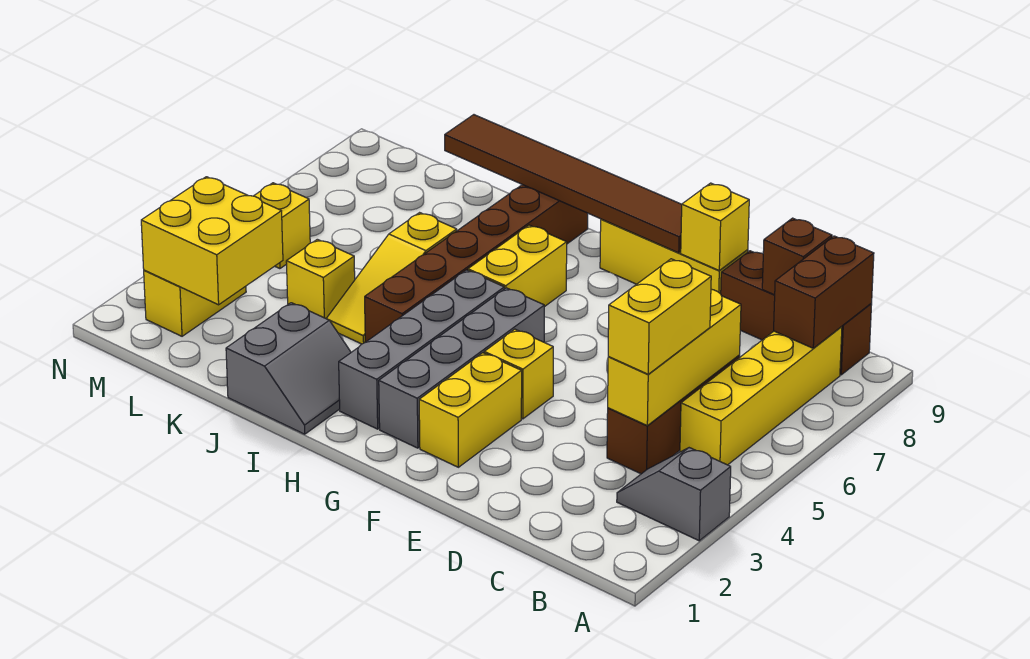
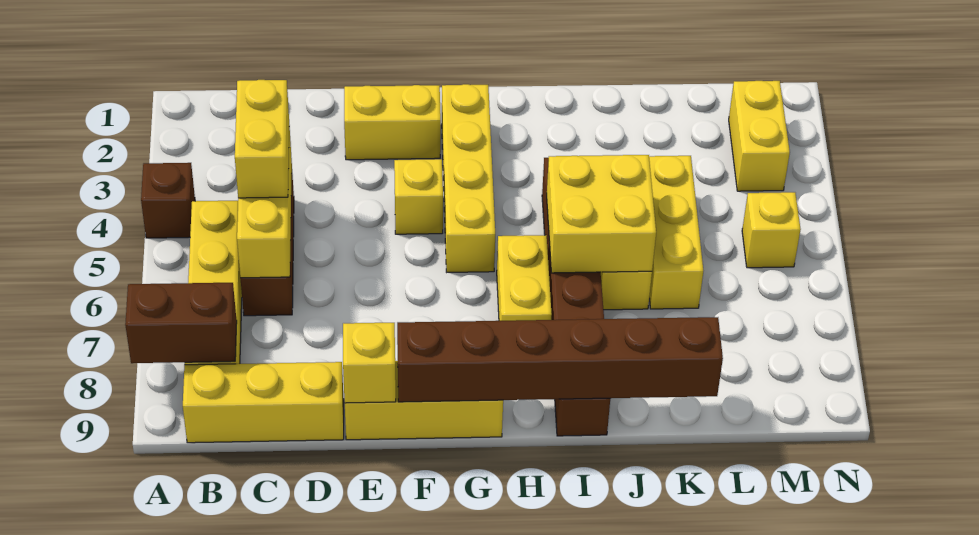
grey 1x2 slope [617,448,731,541] -> none
brown 1x2 brick [774,236,874,348] -> brown 1x2 brick turned to [125,283,237,363]
brown 1x3 brick [721,251,872,375] -> yellow 1x3 brick [183,362,344,443]
brown 1x1 brick [762,218,832,295] -> brown 1x1 brick moved to [141,163,195,238]
yellow 1x2 brick [419,353,522,467] -> yellow 1x2 brick turned to [344,85,441,160]
brown 1x6 tile [445,115,682,253] -> brown 1x6 brick [397,317,723,402]
grey 1x4 brick [379,288,544,448] -> yellow 1x4 brick [442,84,495,272]
grey 1x4 brick [339,270,504,429] -> none
grey 2x2 slope [226,303,351,434] -> none
yellow 1x1 brick [286,239,355,318] -> yellow 1x3 brick [649,156,703,309]
yellow 2x2 brick [141,177,283,305] -> yellow 2x2 brick moved to [547,155,656,273]

